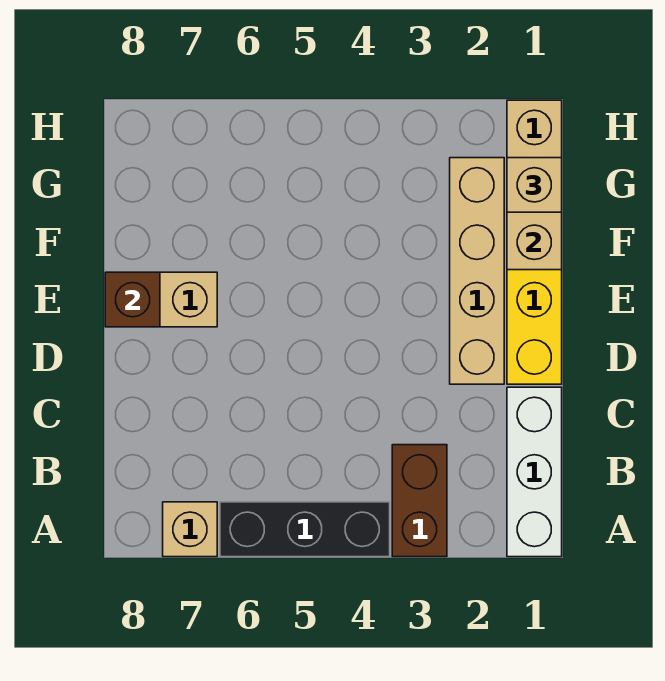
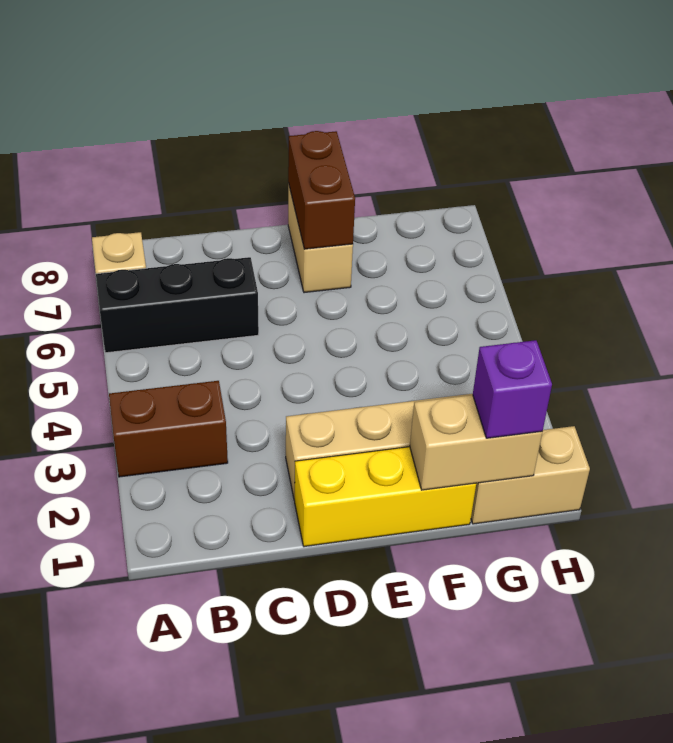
white 1x3 brick [507,387,562,557] -> none
black 1x3 brick [220,502,390,557] -> black 1x3 brick turned to [96,257,259,353]
brown 1x1 brick [105,272,160,327] -> brown 1x2 brick [288,131,355,249]
tan 1x1 brick [507,158,562,212] -> purple 1x1 brick [473,340,552,438]

